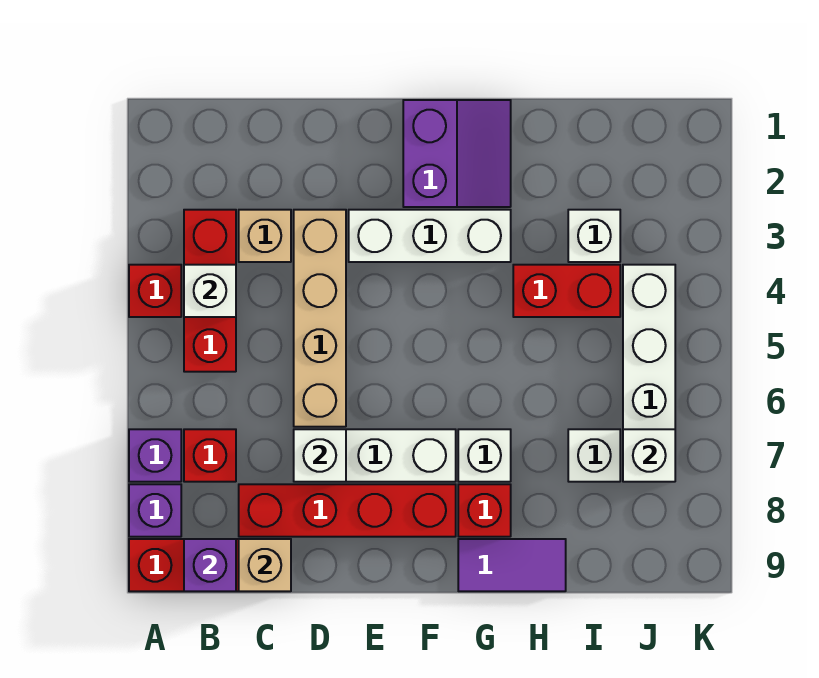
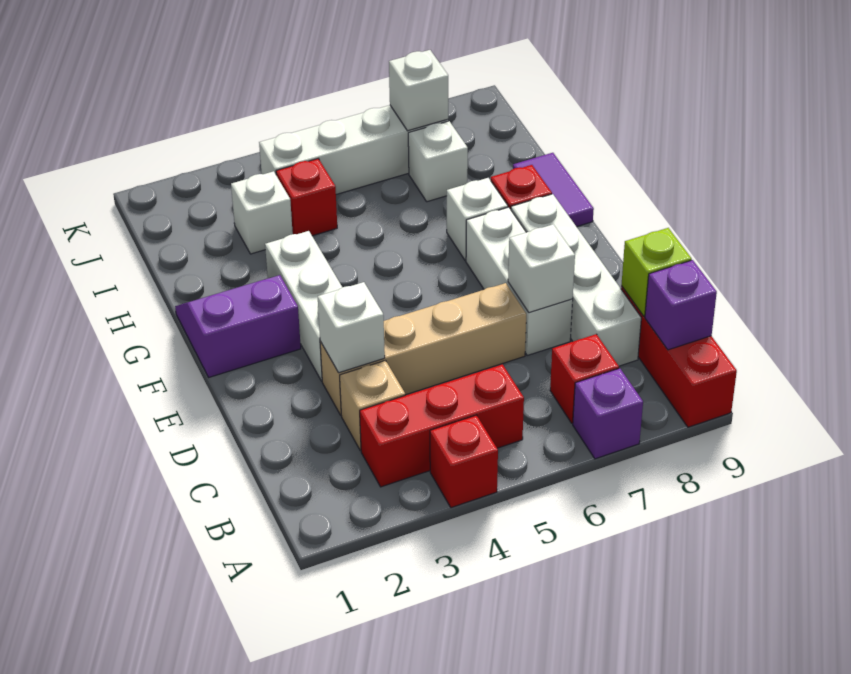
purple 1x1 brick [129,484,181,537] -> none
white 1x1 brick [184,265,236,317] -> white 1x1 brick moved to [318,282,385,373]
red 1x4 brick [239,484,456,537] -> white 1x4 brick [511,194,641,366]
tan 1x1 brick [239,539,291,591] -> lime 1x1 brick [621,228,692,316]
red 1x2 brick [513,265,620,317] -> red 1x1 brick [276,159,337,236]

